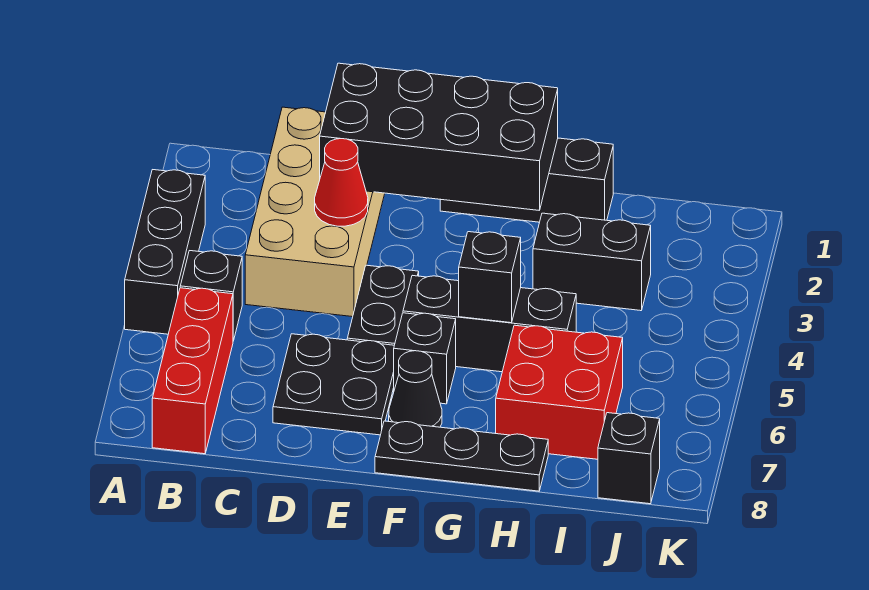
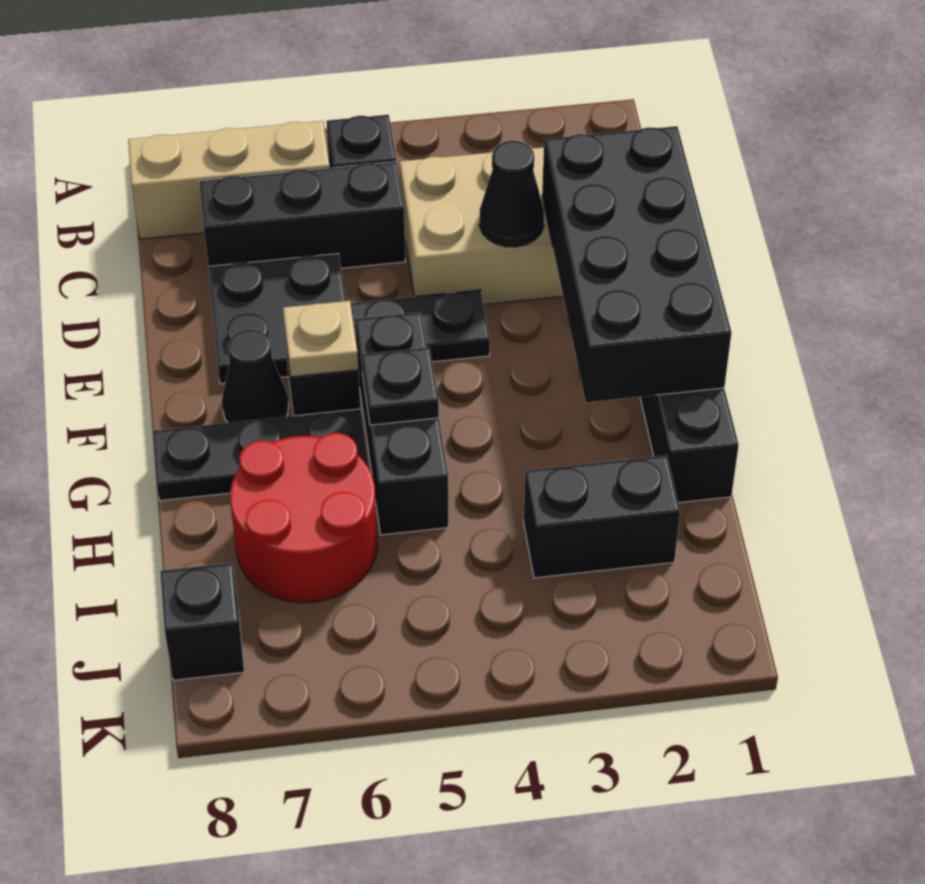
black 1x3 brick [125,170,205,334] -> black 1x3 brick moved to [199,162,405,268]
red 1x3 brick [152,288,233,454] -> tan 1x3 brick [128,121,330,239]
red 1x1 cone [315,139,368,226] -> black 1x1 cone [479,141,544,247]
none -> tan 1x1 plate [283,301,359,377]
black 1x3 plate [375,421,548,491] -> black 1x3 plate turned to [153,409,368,501]
black 1x1 brick [459,232,521,323] -> black 1x1 plate [362,347,439,425]
black 1x2 brick [533,213,651,311] -> black 1x2 brick turned to [524,455,680,578]
red 2x2 brick [496,325,623,459] -> red 2x2 round brick [230,433,377,603]

